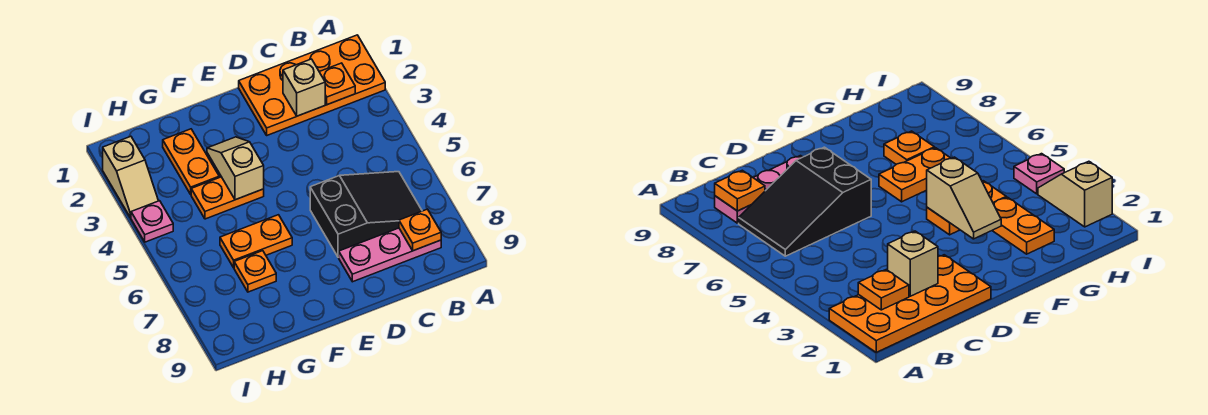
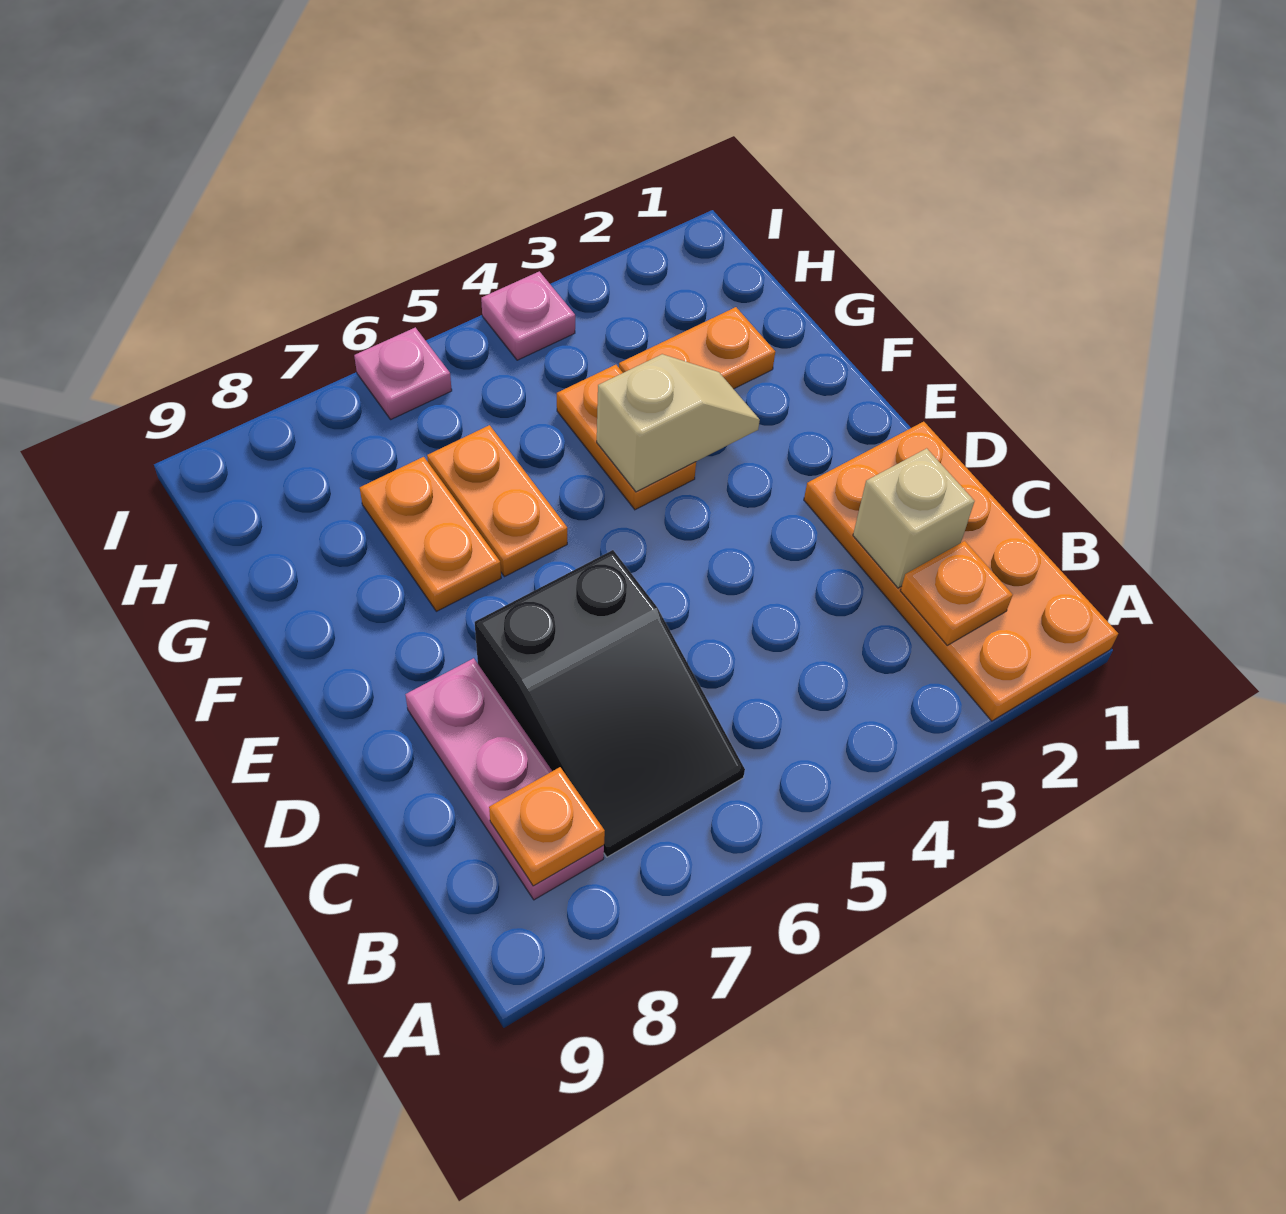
orange 1x1 plate [234,251,276,292] -> orange 1x2 plate [360,457,501,611]
tan 1x2 slope [103,136,158,218] -> none
none -> pink 1x1 plate [354,327,452,419]

